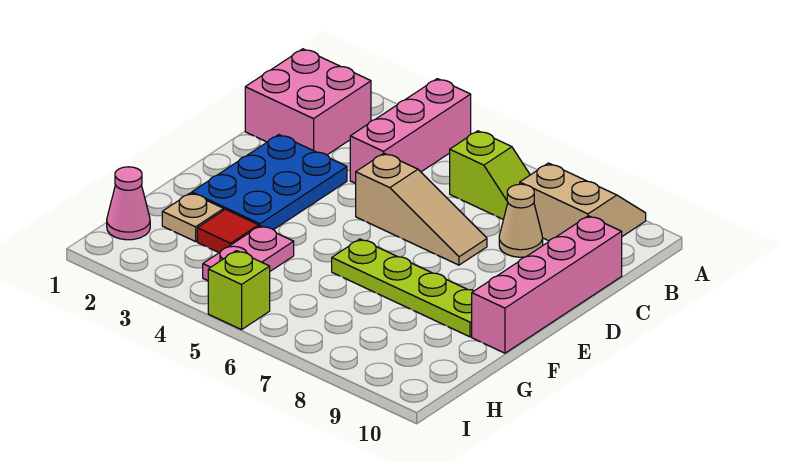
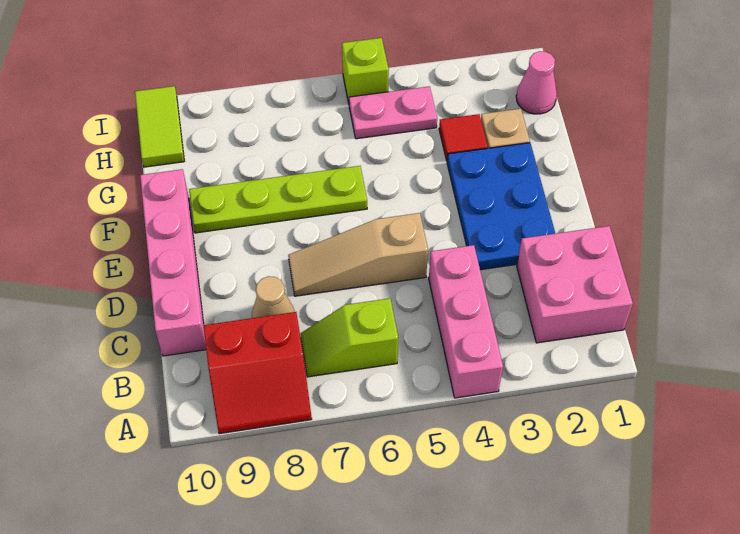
tan 2x2 slope [520,163,646,241] -> red 2x2 slope [204,312,312,434]
pink 1x2 plate [203,226,294,281] -> pink 1x2 plate turned to [349,86,437,139]
none -> lime 1x2 tile [135,86,184,167]

